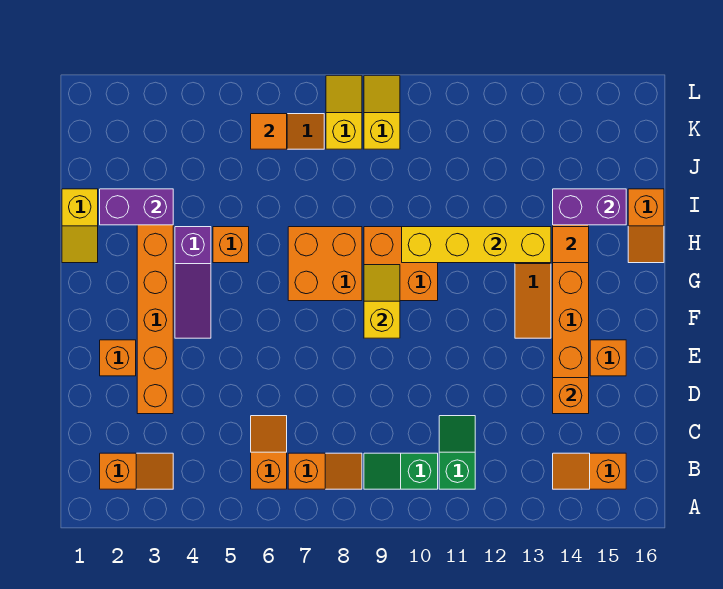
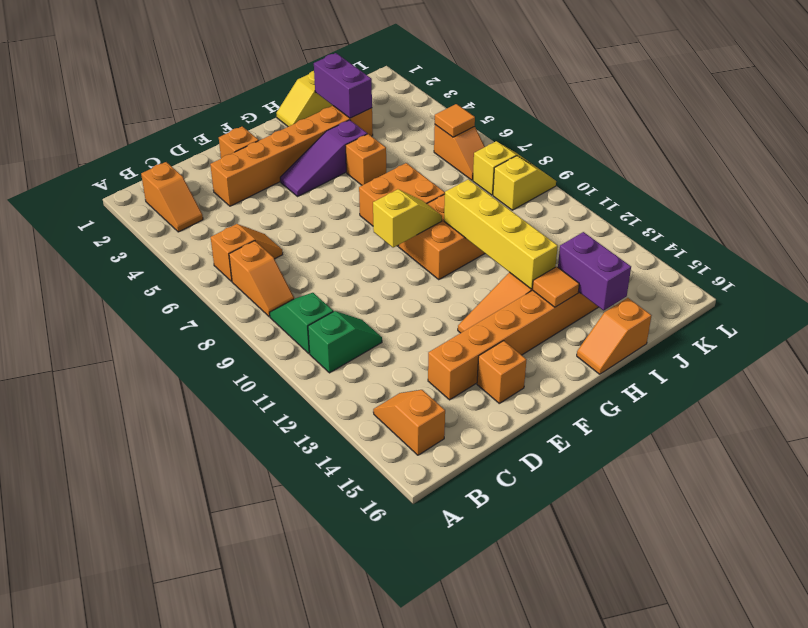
orange 1x1 brick [553,378,589,414] -> none

